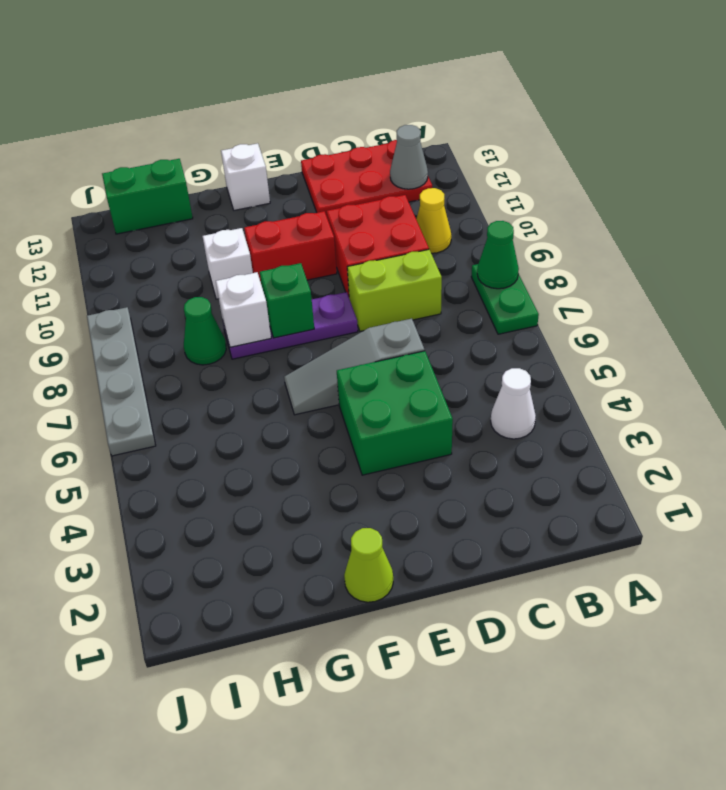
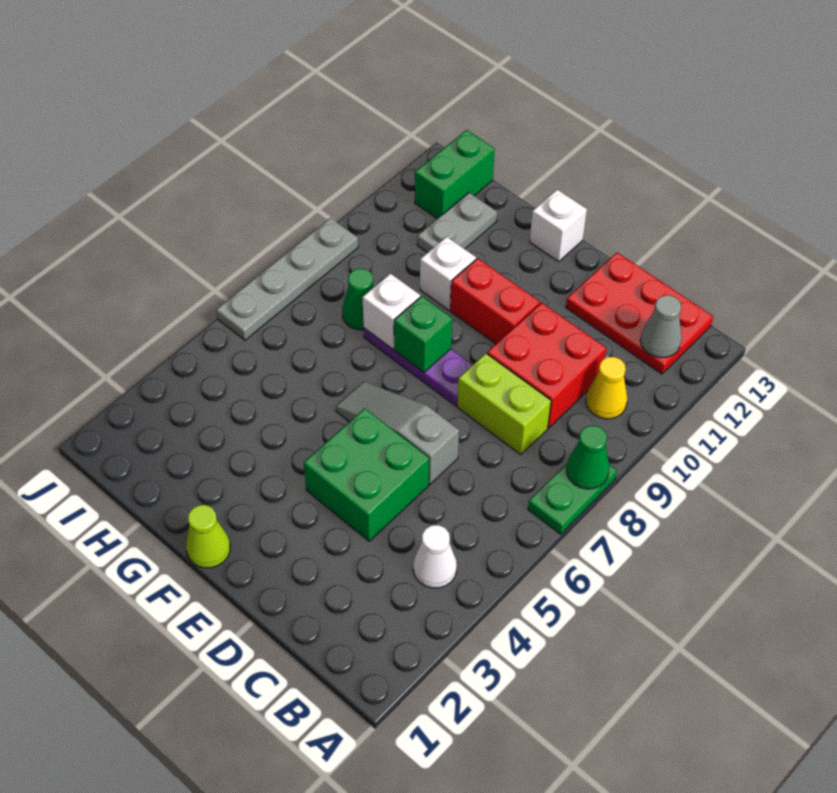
none -> grey 1x2 plate [417,193,497,253]
green 1x2 brick [102,159,193,234] -> green 1x2 brick turned to [415,130,495,219]

